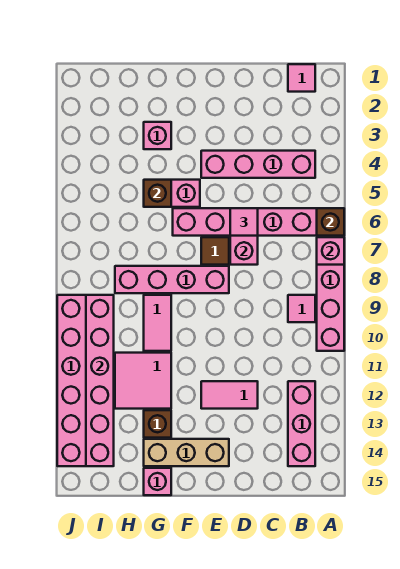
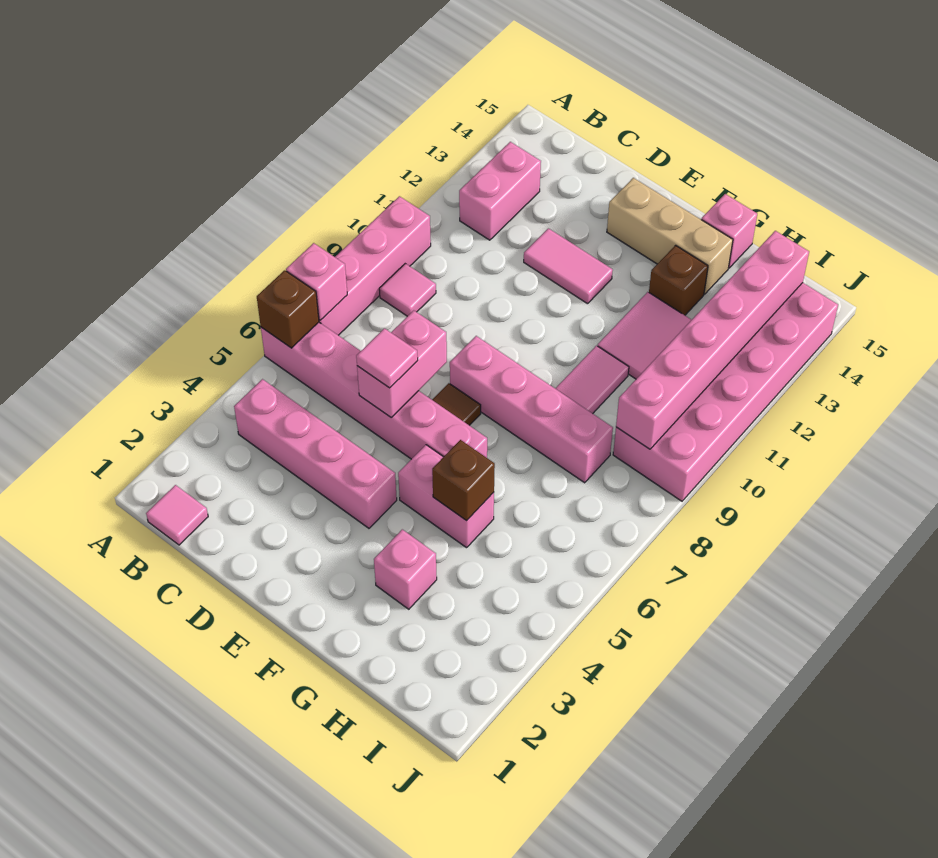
pink 1x3 brick [288,381,315,466] -> pink 1x2 brick [459,142,541,240]

